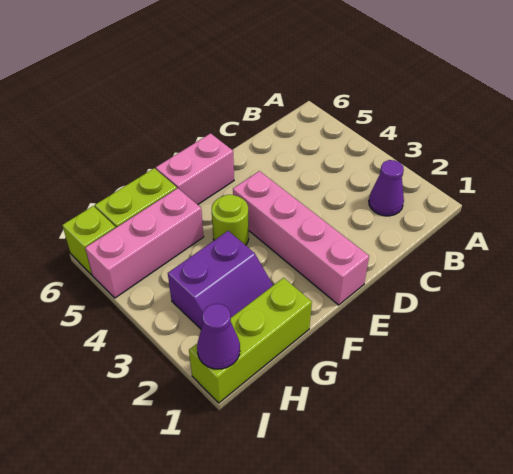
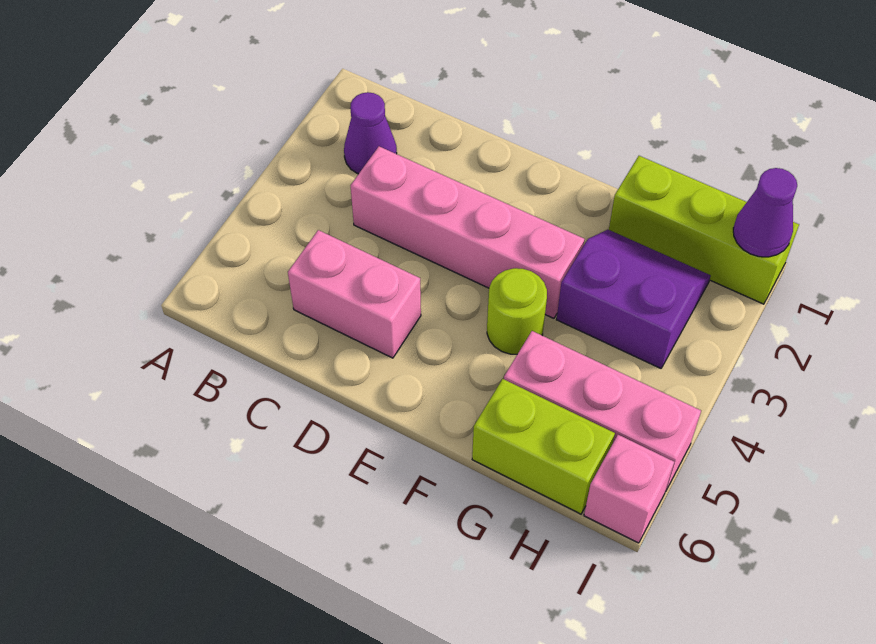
pink 1x4 brick [233,171,369,305] -> pink 1x4 brick turned to [350,146,584,318]
pink 1x2 brick [156,133,234,205] -> pink 1x2 brick moved to [288,230,421,358]
lime 1x1 brick [62,206,115,275] -> pink 1x1 brick [584,435,674,543]

